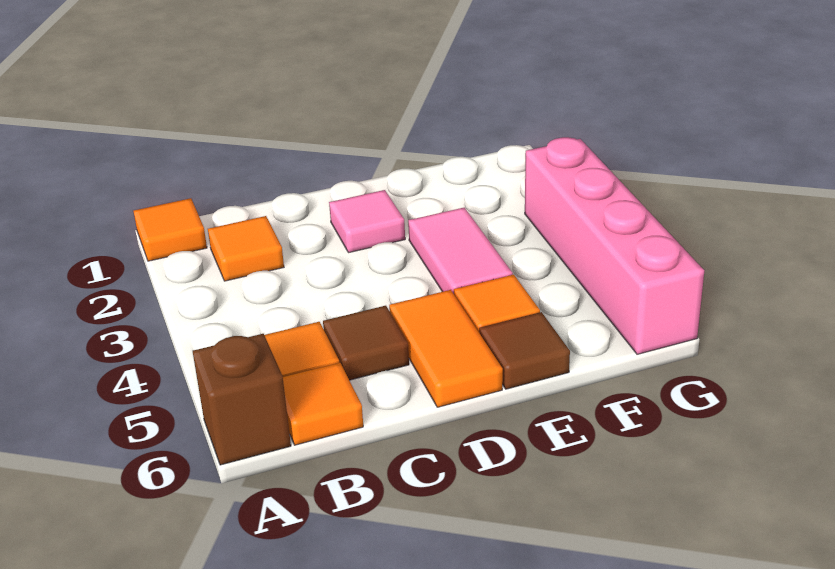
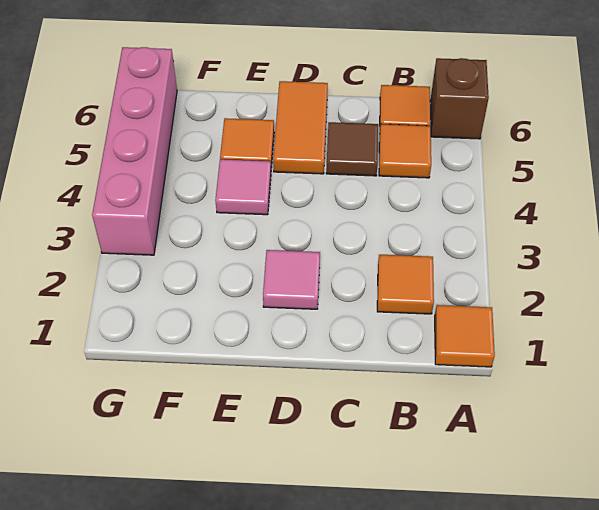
pink 1x2 tile [408,208,513,294] -> pink 1x1 tile [215,159,271,215]
brown 1x1 tile [479,312,570,389] -> none

